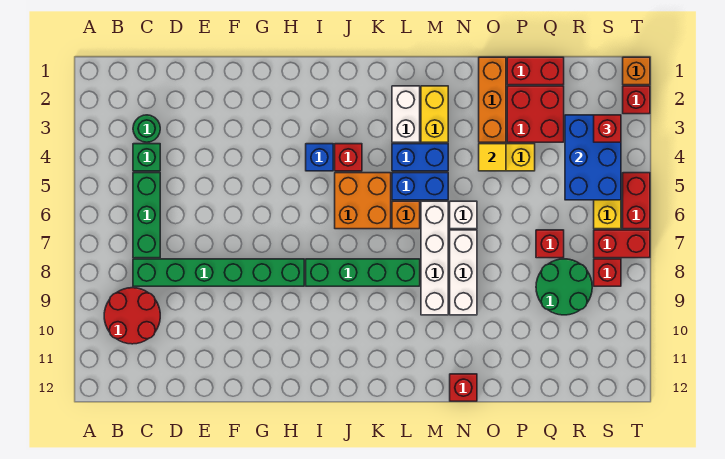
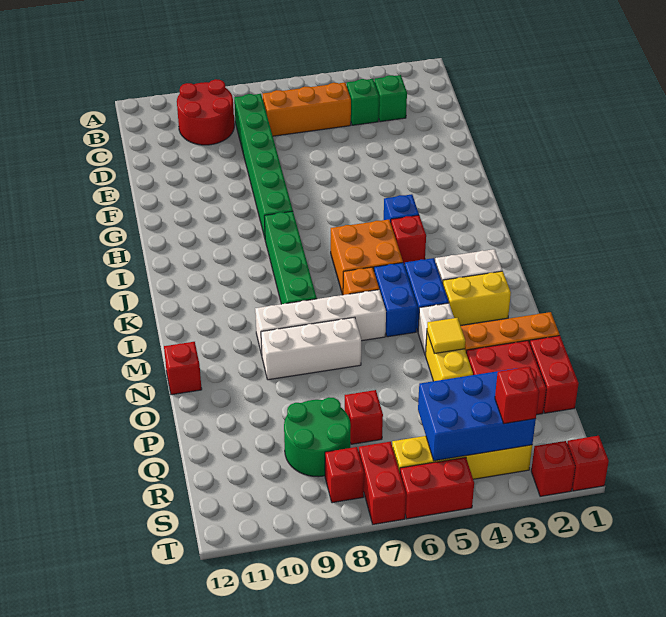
green 1x1 round brick [133,115,160,142] -> green 1x1 brick [374,75,407,122]
green 1x3 brick [133,173,160,258] -> orange 1x3 brick [262,83,351,136]
white 1x1 brick [450,201,477,229] -> white 1x1 brick moved to [418,303,454,355]
orange 1x1 brick [623,57,650,85] -> red 1x1 brick [567,436,609,491]

